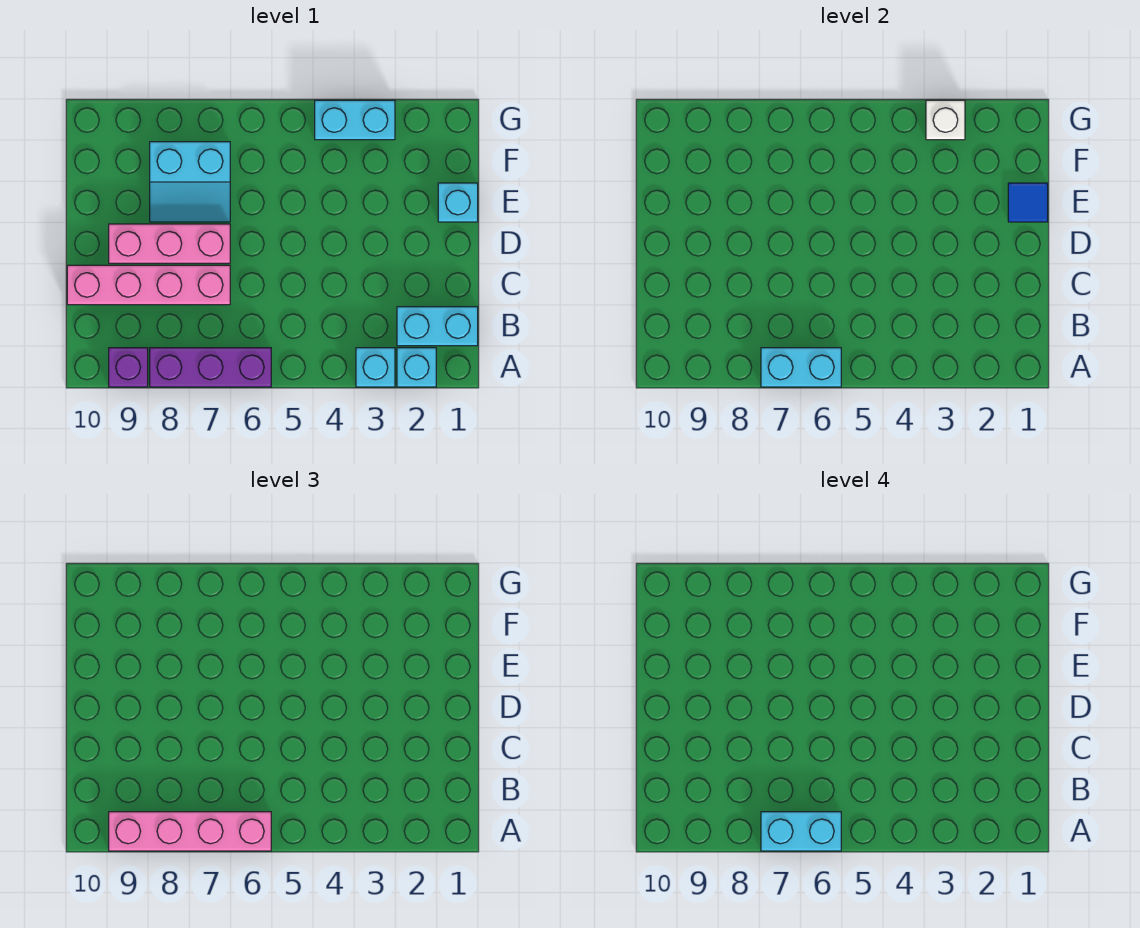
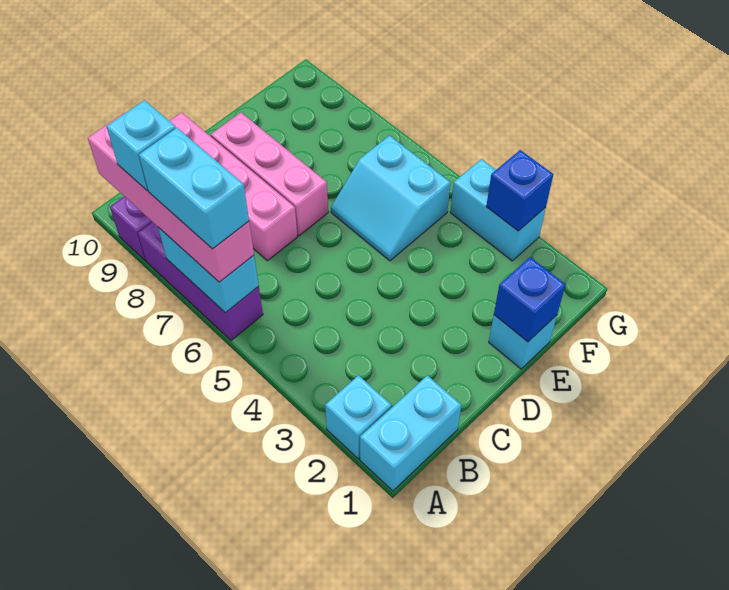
cyan 1x1 brick [356,348,395,387] -> cyan 1x1 brick moved to [106,100,176,191]
cyan 1x2 brick [397,307,478,346] -> cyan 1x2 brick turned to [360,375,461,491]
blue 1x1 tile [1008,183,1048,222] -> blue 1x1 brick [494,257,566,342]
cyan 2x2 slope [150,142,230,222] -> cyan 2x2 slope moved to [331,136,451,261]
white 1x1 brick [926,100,965,140] -> blue 1x1 brick [486,150,553,231]

